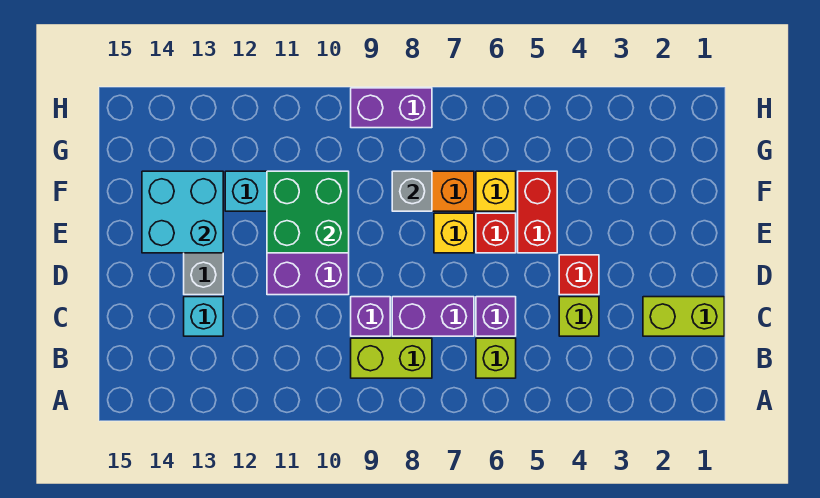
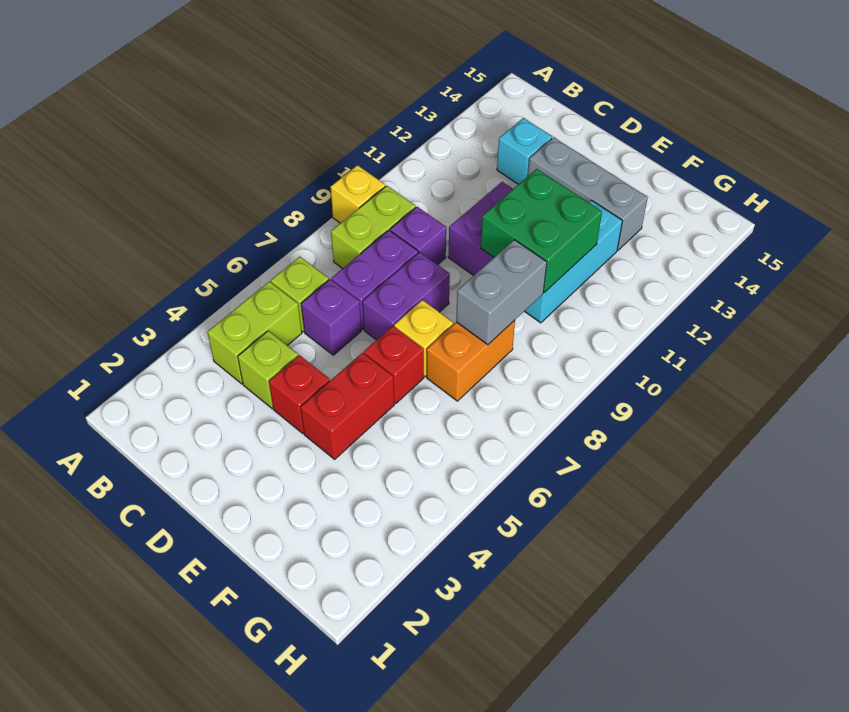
lime 1x2 brick [643,297,724,336] -> lime 1x2 brick moved to [207,281,302,384]
red 1x2 brick [518,171,557,253] -> red 1x2 brick turned to [301,353,394,459]
cyan 2x2 brick [142,171,223,253] -> none
yellow 1x1 brick [476,171,516,211] -> yellow 1x1 brick moved to [331,165,386,223]
grey 1x1 brick [392,171,432,211] -> grey 1x2 brick [456,240,547,345]
purple 1x2 brick [351,88,432,128] -> purple 1x2 brick moved to [363,252,450,340]

